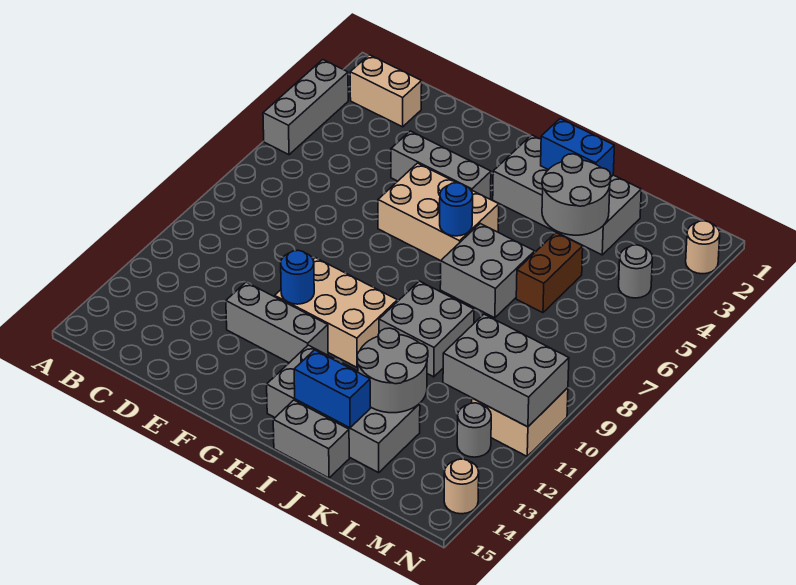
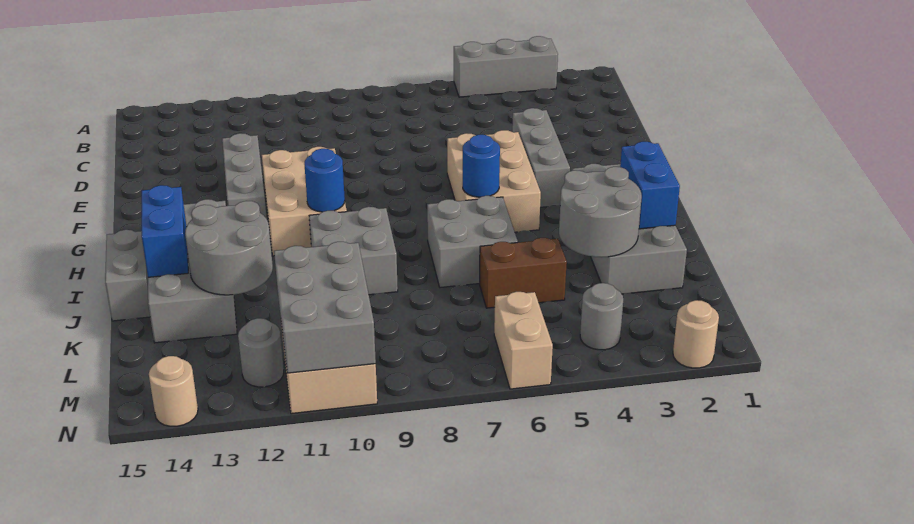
tan 1x2 brick [350,55,422,127] -> tan 1x2 brick moved to [494,292,553,389]
blue 1x1 round brick [281,250,314,304] -> blue 1x1 round brick moved to [304,149,345,212]

